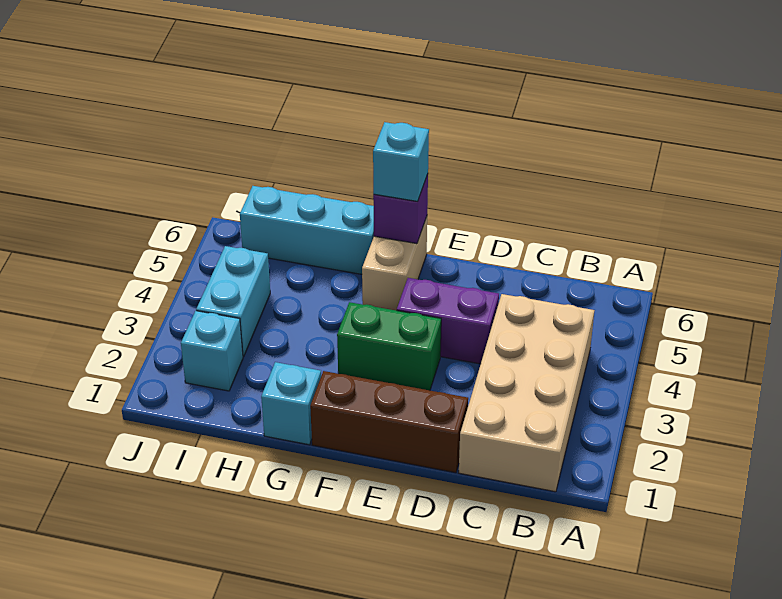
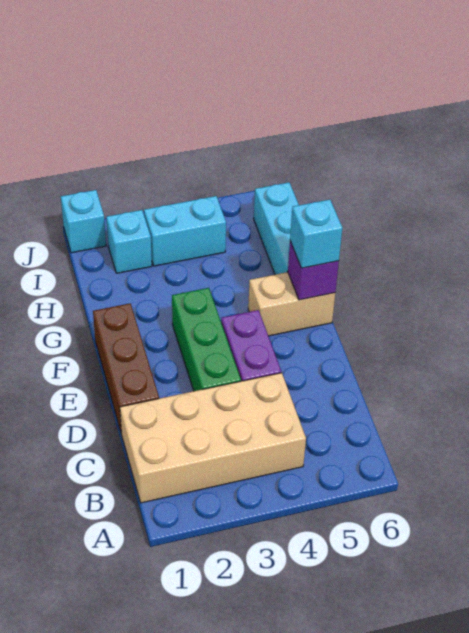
green 1x2 brick [337,302,441,390] -> green 1x3 brick [172,288,241,391]
cyan 1x1 brick [261,362,321,445] -> cyan 1x1 brick moved to [61,190,106,253]

